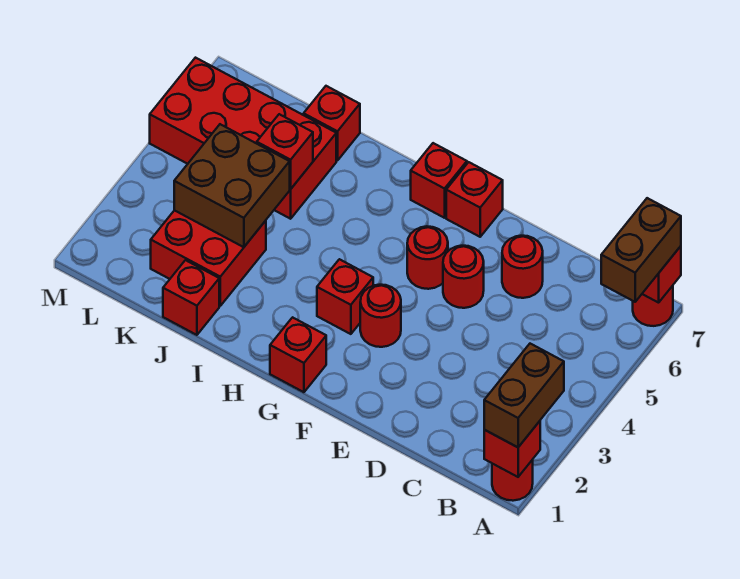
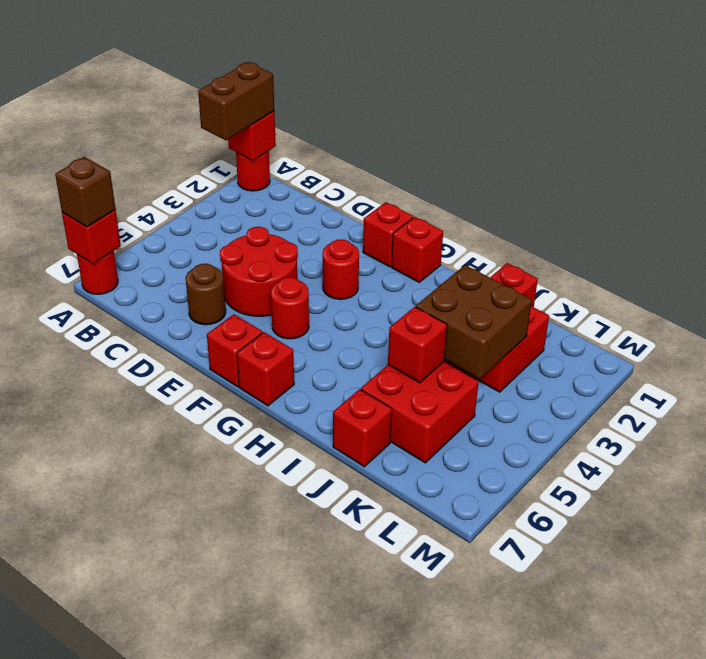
brown 1x2 brick [601,198,681,302] -> brown 1x1 brick [55,157,116,227]
red 1x1 round brick [502,236,543,298] -> brown 1x1 round brick [186,264,226,325]
red 1x1 round brick [443,246,484,308] -> red 2x2 round brick [220,227,298,316]
red 1x1 brick [317,259,373,334] -> red 1x1 brick moved to [363,202,413,267]
red 2x4 brick [150,58,336,219] -> red 2x2 brick [361,362,479,463]

